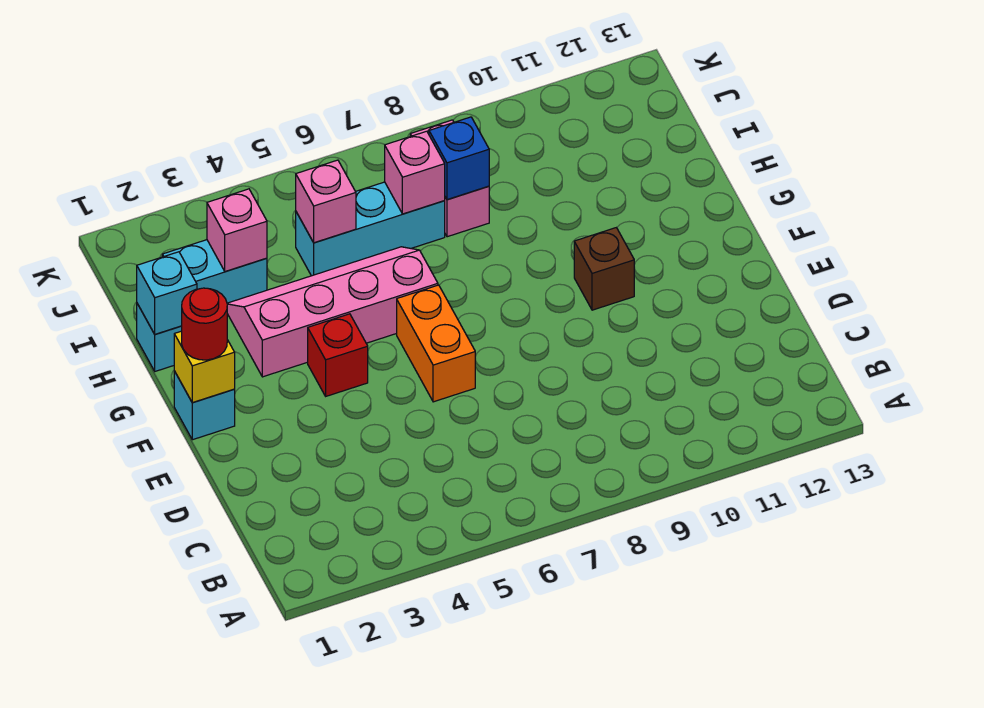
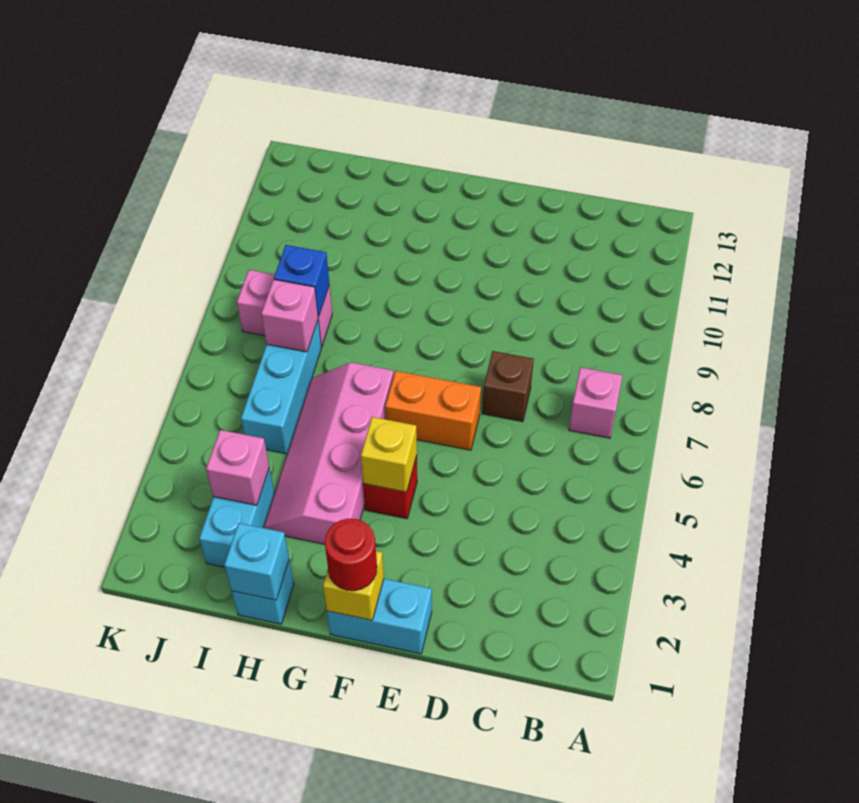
cyan 1x1 brick [174,371,235,440] -> cyan 1x2 brick [327,579,432,654]
none -> yellow 1x1 brick [361,417,417,492]
brown 1x1 brick [574,228,634,310] -> brown 1x1 brick moved to [482,351,534,422]
pink 1x1 brick [296,160,356,243] -> pink 1x1 brick moved to [569,367,622,438]

